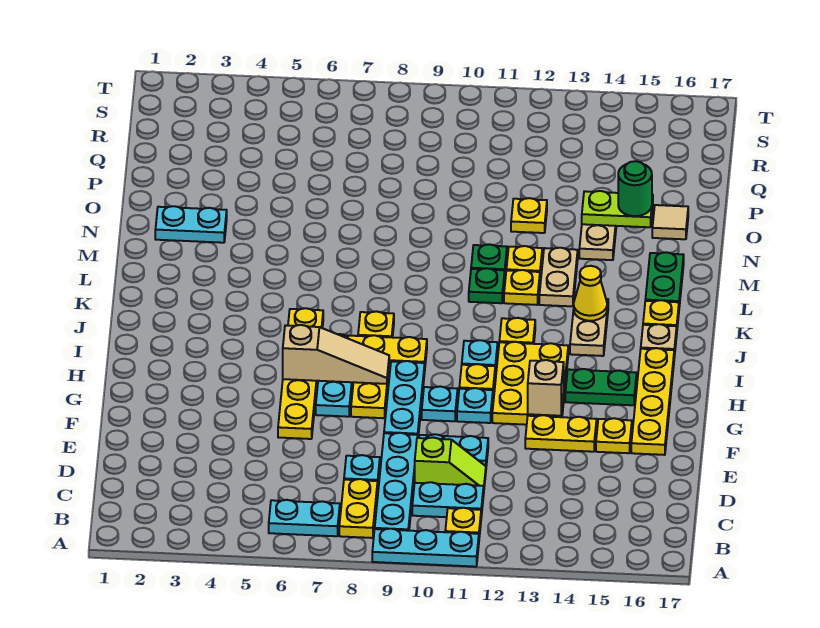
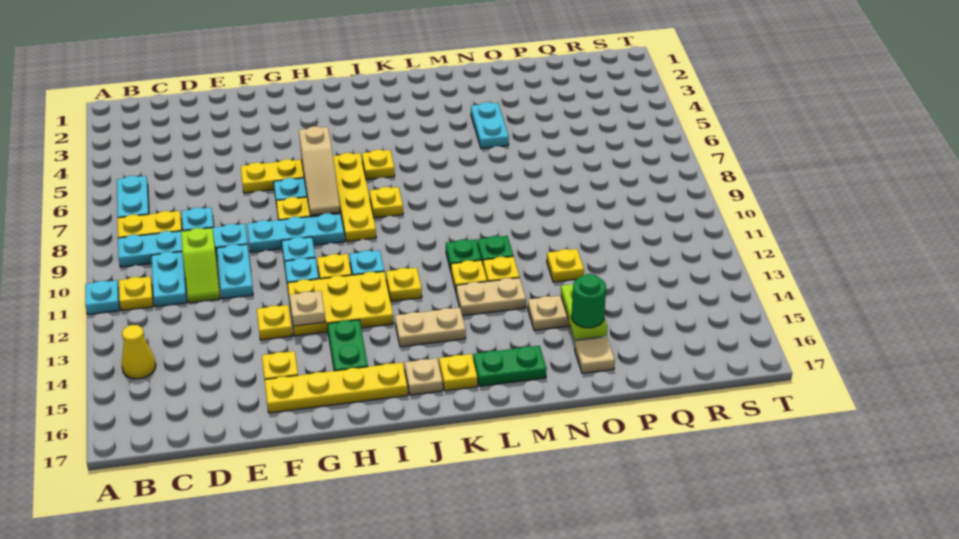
cyan 1x3 plate [372,529,479,567] -> cyan 1x1 plate [85,280,120,314]
yellow 1x2 plate [525,415,597,452] -> yellow 1x1 plate [257,305,293,340]
tan 1x1 brick [528,360,564,416] -> tan 1x1 plate [289,291,326,326]
yellow 1x1 cone [574,266,607,321] -> yellow 1x1 cone moved to [122,325,156,379]
cyan 1x2 plate [155,206,227,243] -> cyan 1x2 plate moved to [471,102,509,149]

